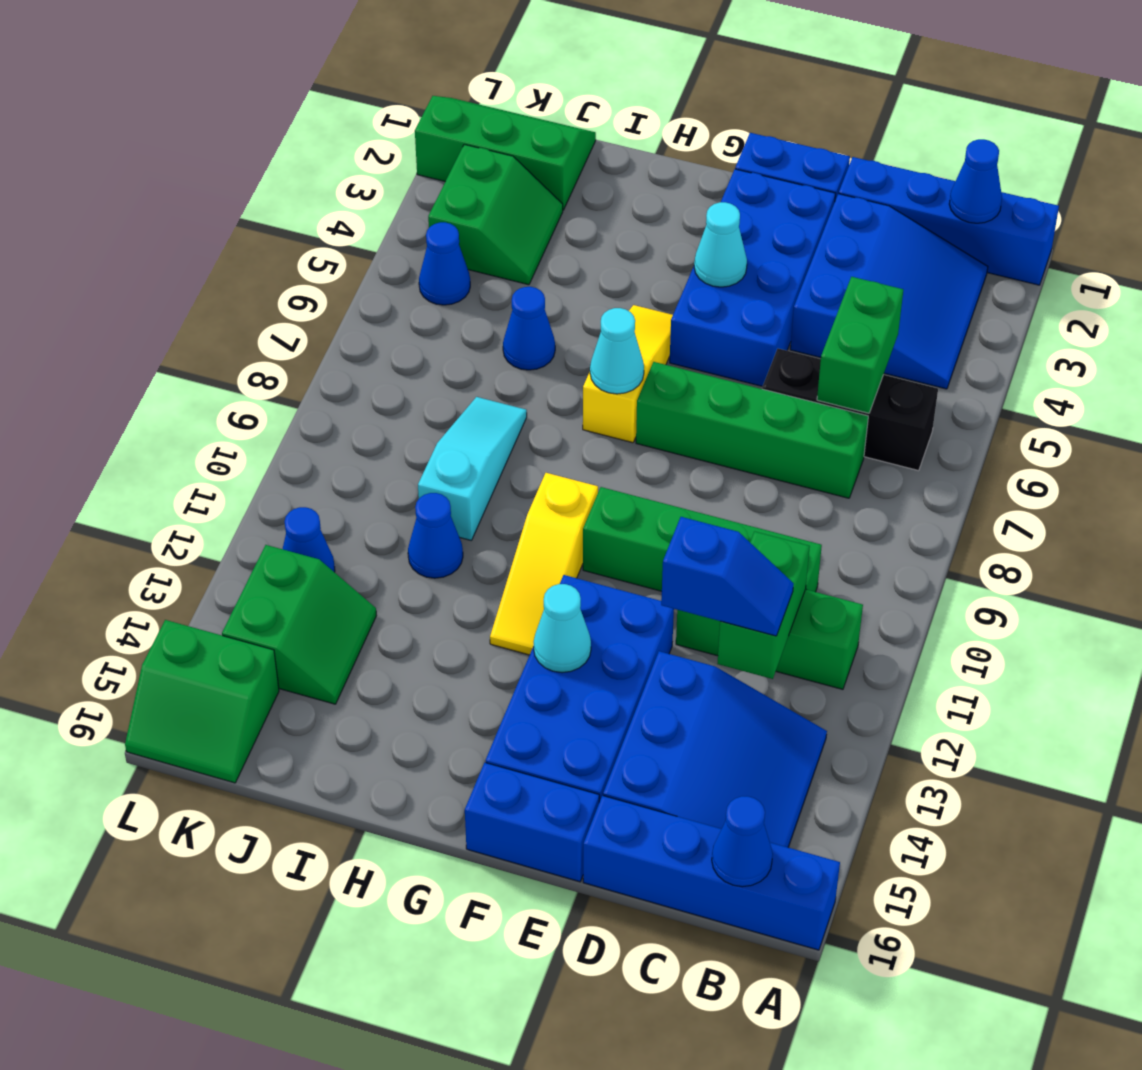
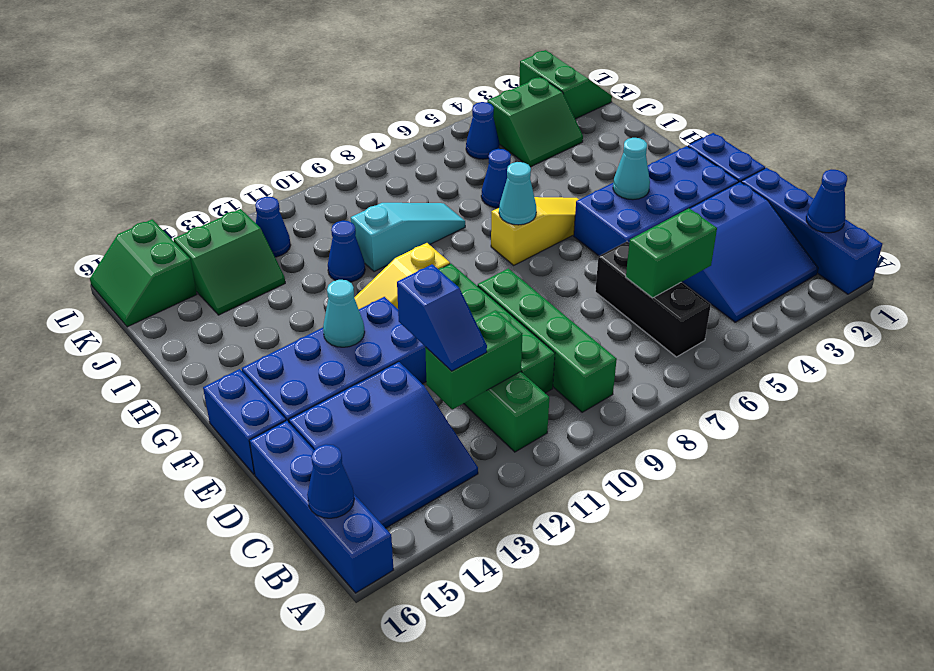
green 1x4 brick [636,362,868,498] -> green 1x4 brick moved to [478,268,617,412]
green 2x3 slope [415,96,596,210] -> green 2x2 slope [519,50,612,119]

